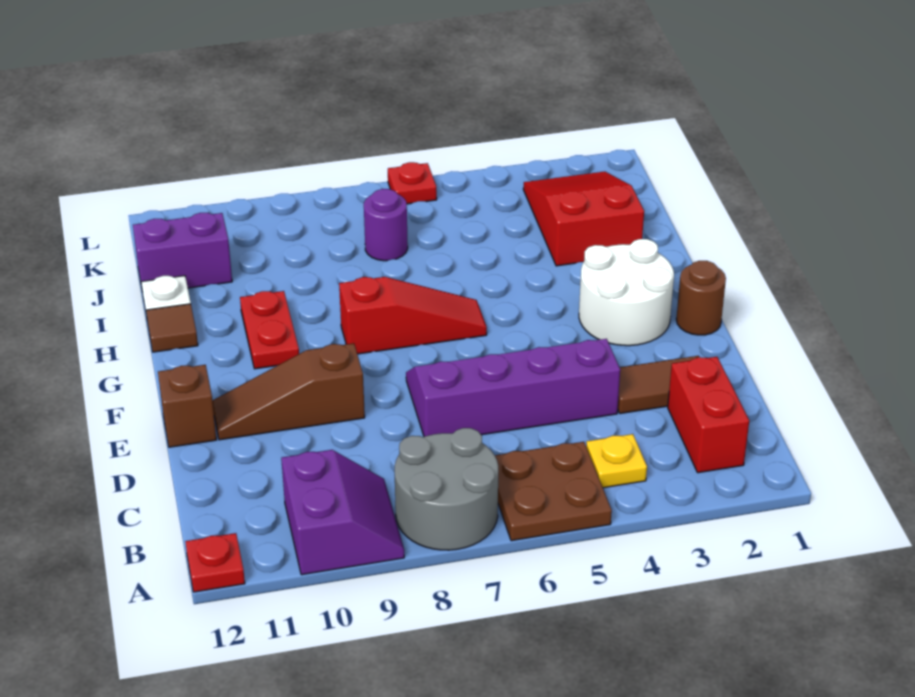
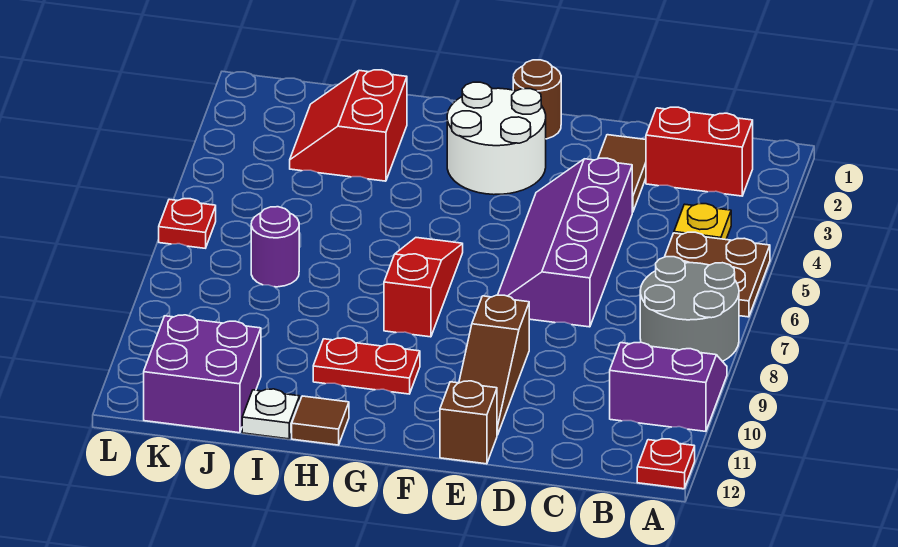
red 2x3 slope [523,172,644,266] -> red 2x2 slope [290,70,407,181]
purple 1x2 brick [133,213,232,288] -> purple 2x2 brick [144,315,261,433]

